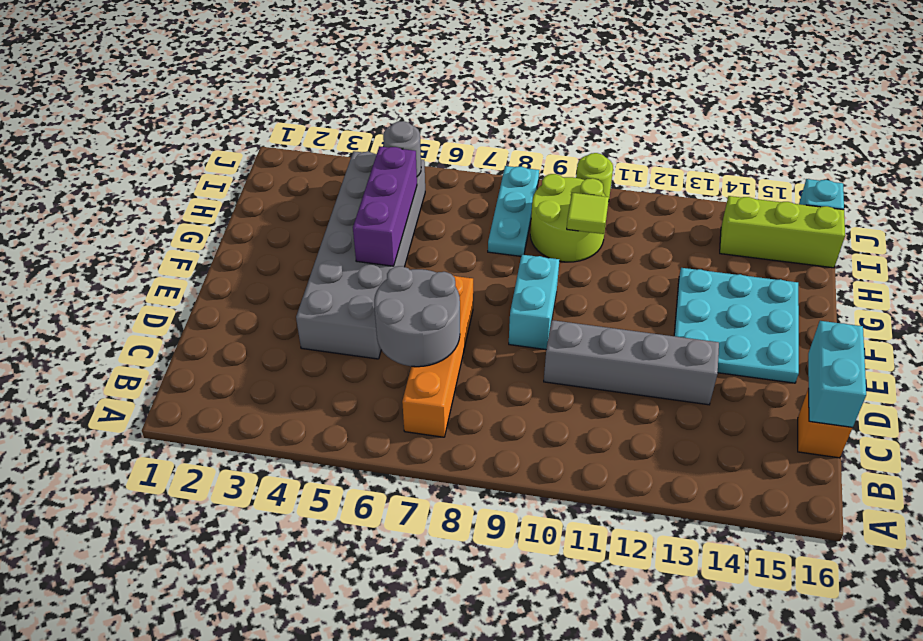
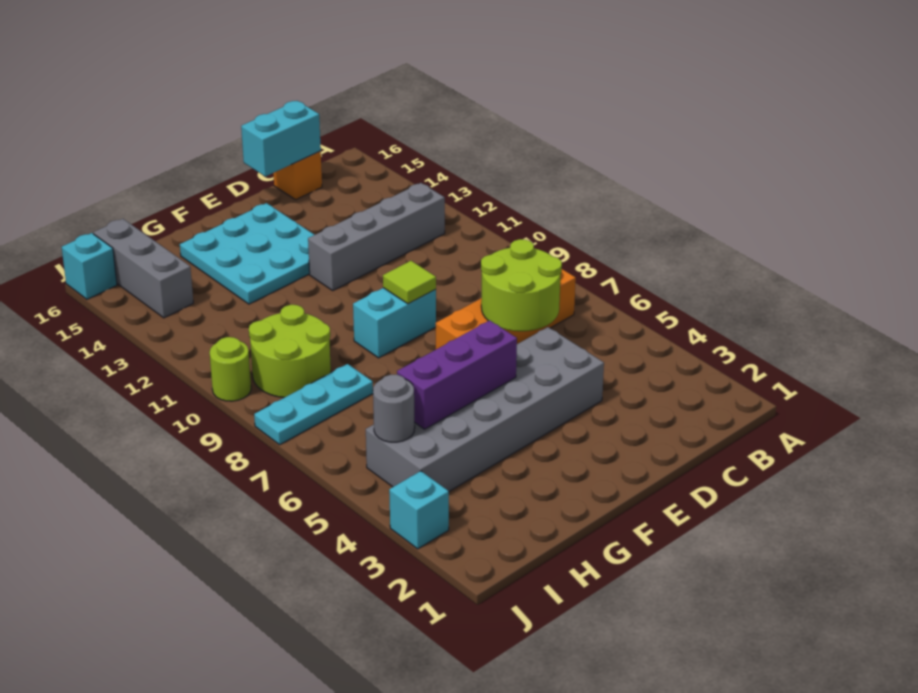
grey 2x2 round brick [374,266,460,367] -> lime 2x2 round brick [481,239,562,331]
grey 1x4 brick [544,320,719,405] -> grey 1x4 brick turned to [308,183,445,290]
lime 1x1 tile [567,193,609,234] -> lime 1x1 tile moved to [383,261,436,304]
lime 1x3 brick [720,196,845,268] -> grey 1x3 brick [93,219,193,318]
none -> cyan 1x1 brick [389,471,449,549]

